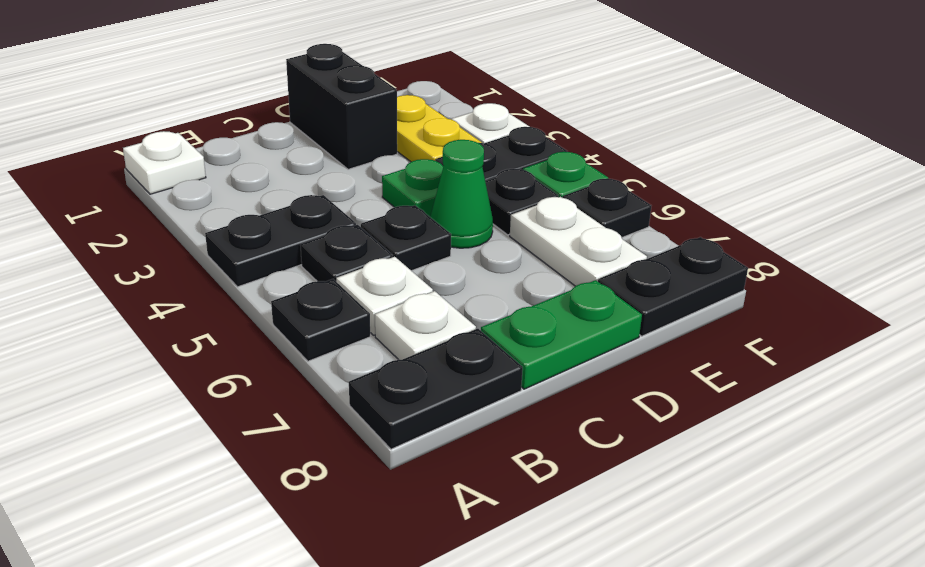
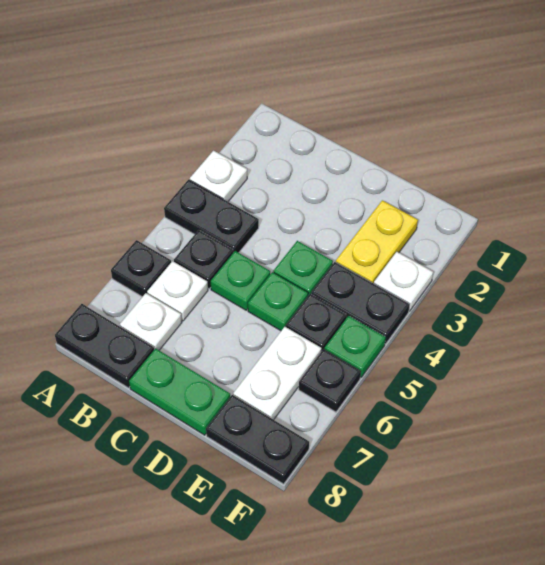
white 1x1 plate [123,131,206,194] -> white 1x1 plate moved to [190,151,247,201]
black 1x1 plate [361,205,451,271] -> green 1x1 plate [211,251,270,310]
black 1x2 brick [286,44,397,169] -> none
green 1x1 cone [430,140,493,248] -> green 1x1 plate [248,272,308,331]

